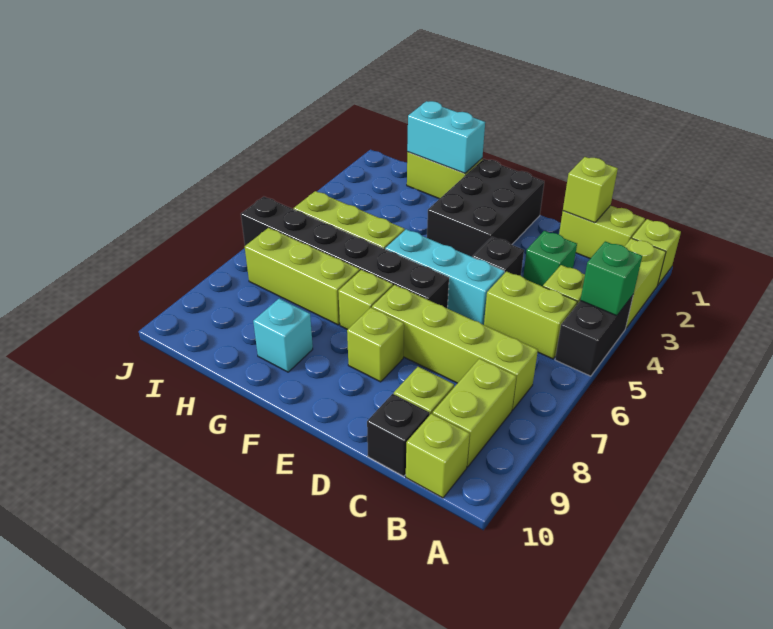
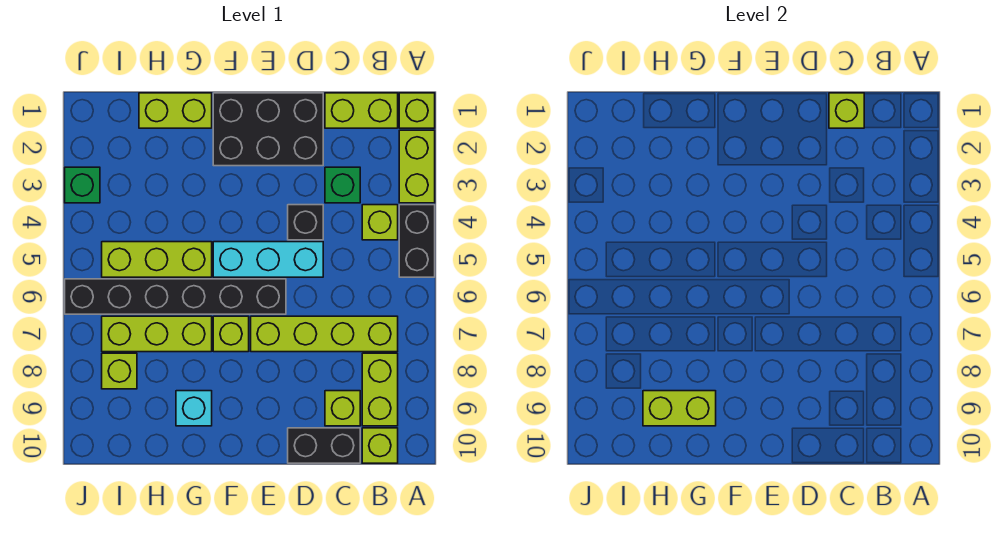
green 1x1 brick [580,241,642,316] -> green 1x1 brick moved to [65,167,100,203]
lime 1x2 brick [484,272,577,359] -> lime 1x2 brick moved to [643,391,716,426]
black 1x1 brick [367,394,429,476] -> black 1x2 brick [288,428,360,463]
black 2x3 brick [427,159,544,257] -> black 2x3 brick turned to [213,93,323,166]
lime 1x1 brick [347,308,404,382] -> lime 1x1 brick moved to [102,353,137,389]
cyan 1x2 brick [407,101,485,173] -> none

